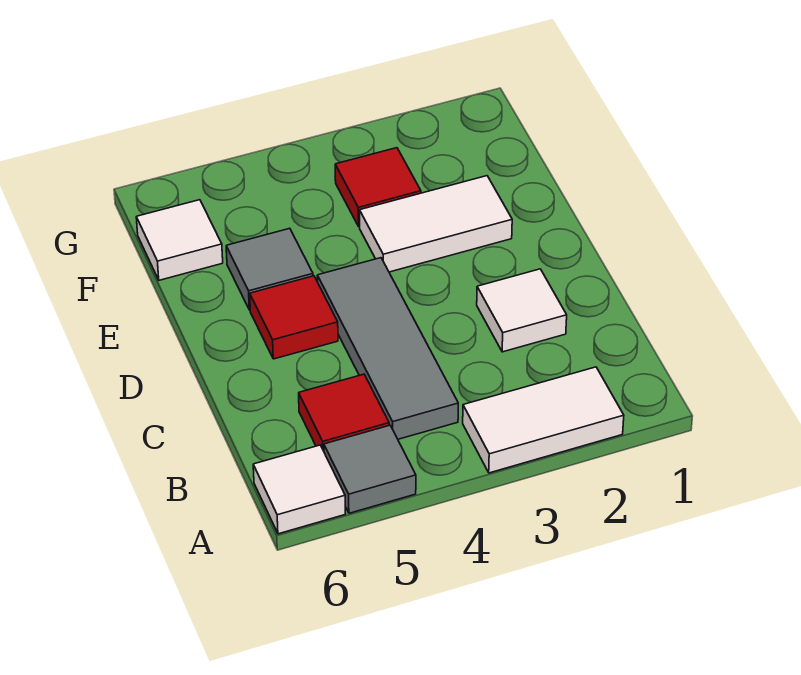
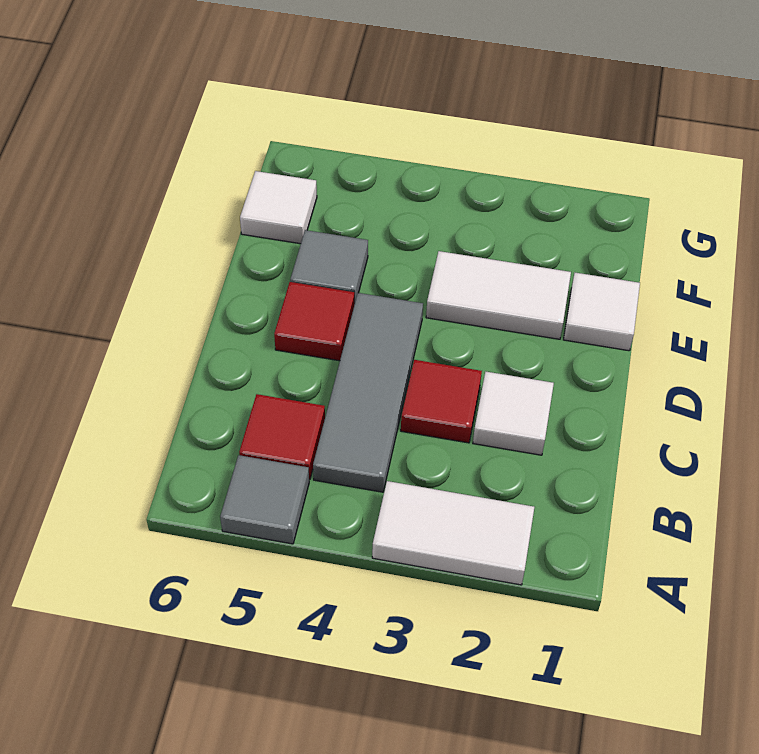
white 1x1 tile [253,445,346,534] -> white 1x1 tile moved to [564,273,640,351]
red 1x1 tile [335,148,421,227] -> red 1x1 tile moved to [401,360,482,443]

